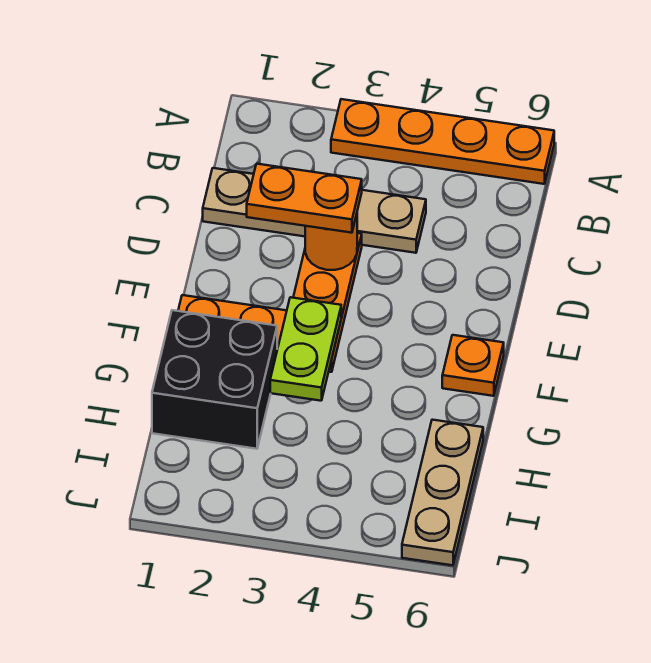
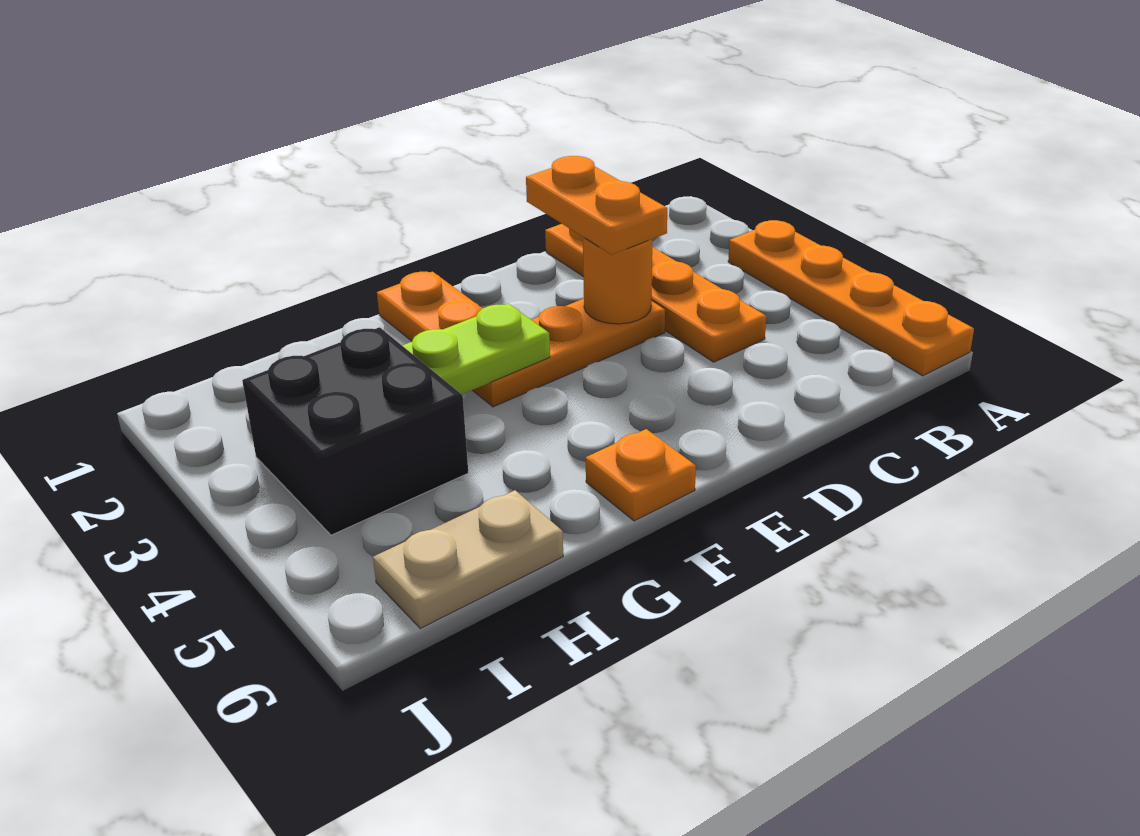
tan 1x4 plate [203,168,426,253] -> orange 1x4 plate [545,224,766,362]
black 2x2 brick [152,310,277,449] -> black 2x2 brick moved to [242,327,468,535]
tan 1x3 plate [402,420,483,565] -> tan 1x2 plate [373,490,563,628]

